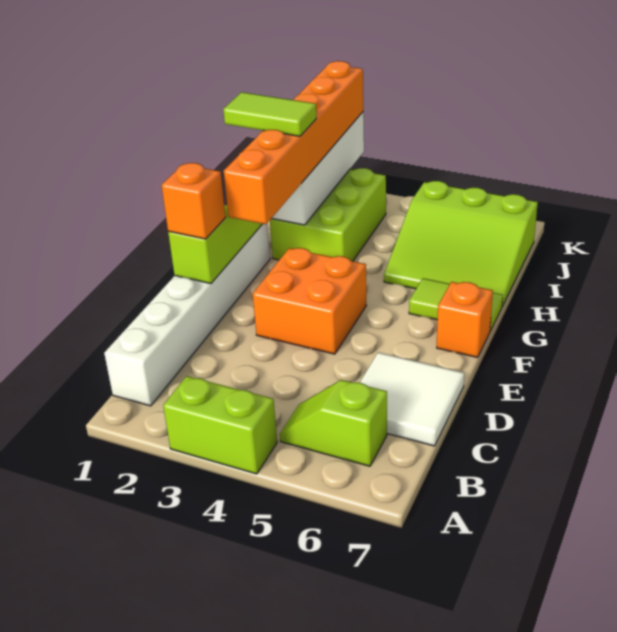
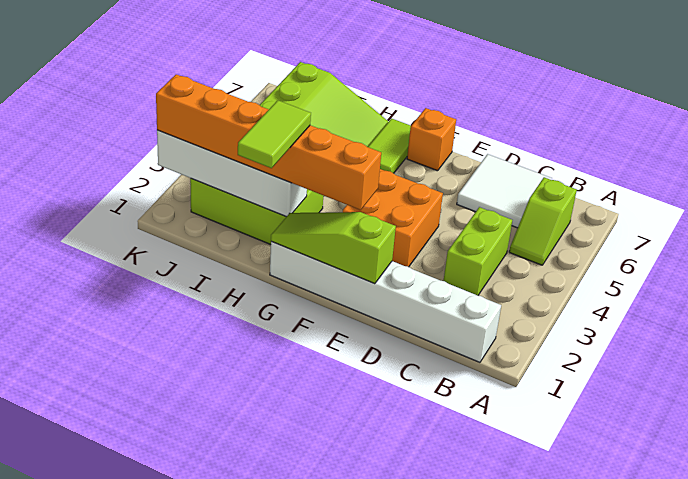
lime 1x2 brick [163,376,277,474] -> lime 1x2 brick moved to [444,207,512,295]
orange 1x1 brick [161,163,226,239] -> none

